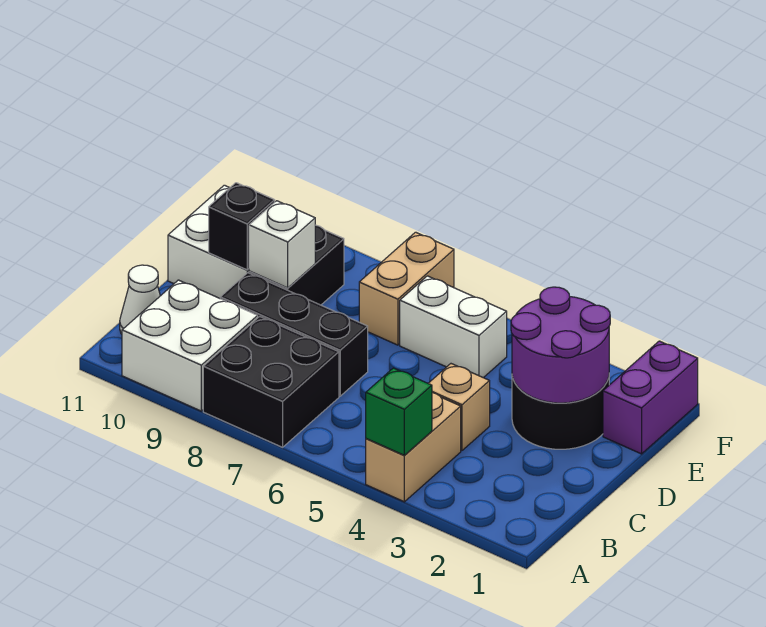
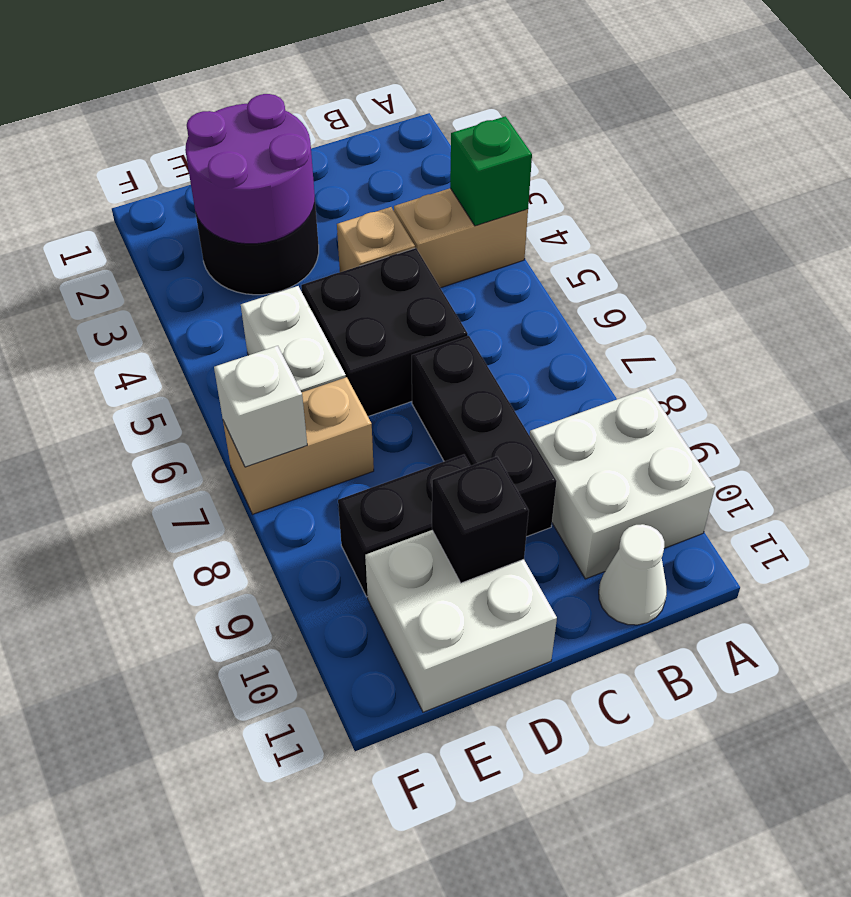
black 2x2 brick [203,316,339,447] -> black 2x2 brick moved to [301,248,468,416]
white 1x1 brick [249,201,315,288] -> white 1x1 brick moved to [214,346,307,467]
purple 1x2 brick [603,341,698,454] -> none

